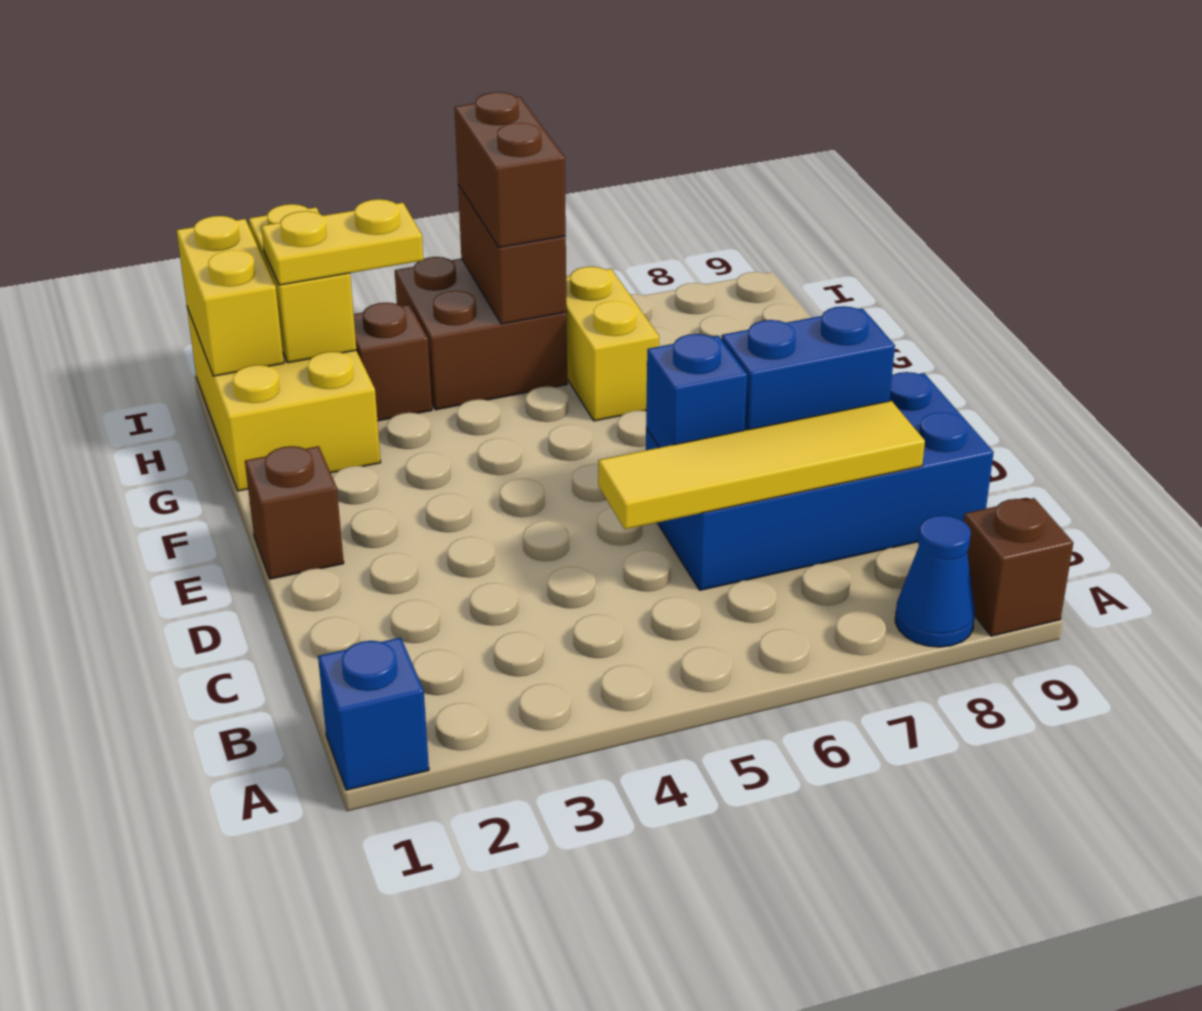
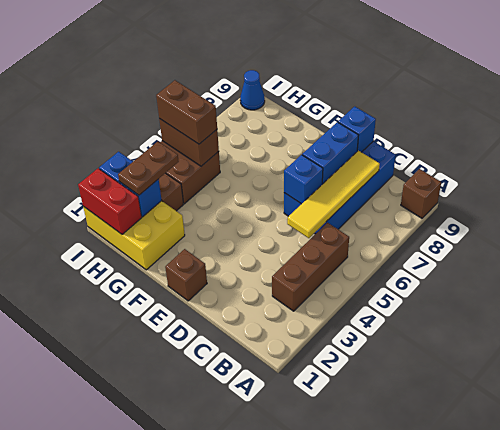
blue 1x1 brick [318,638,429,790] -> blue 1x1 brick moved to [338,106,376,152]
blue 1x1 cone [895,515,975,647] -> blue 1x1 cone moved to [240,70,265,110]
none -> brown 1x3 brick [272,222,349,311]
yellow 1x2 brick [566,267,659,421] -> none
yellow 1x2 brick [177,216,284,376] -> red 1x2 brick [78,168,142,234]
yellow 1x2 brick [249,204,356,363] -> blue 1x2 brick [99,152,162,217]
yellow 1x2 plate [261,199,423,285] -> brown 1x2 plate [118,142,179,195]

